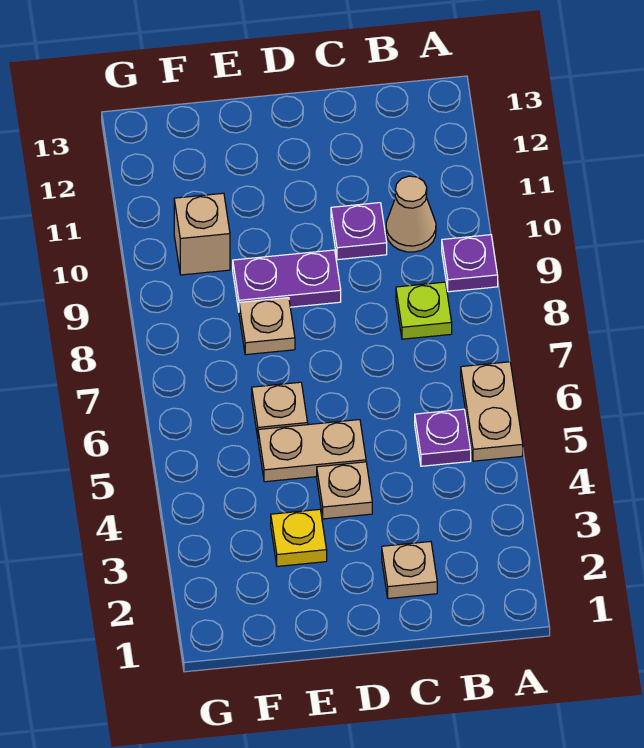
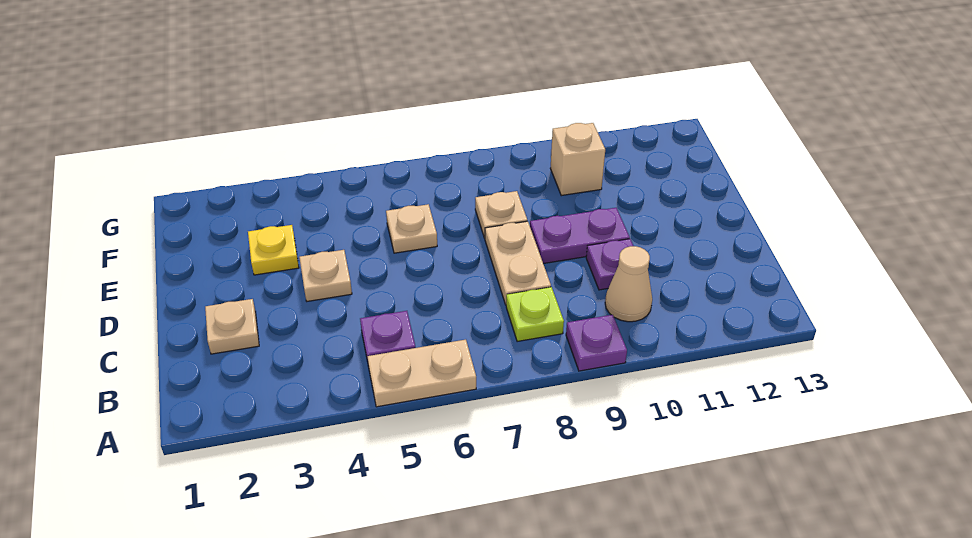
tan 1x2 plate [258,420,366,482] -> tan 1x2 plate moved to [485,221,551,305]
purple 1x2 plate [233,250,341,310] -> purple 1x2 plate turned to [530,208,630,264]

